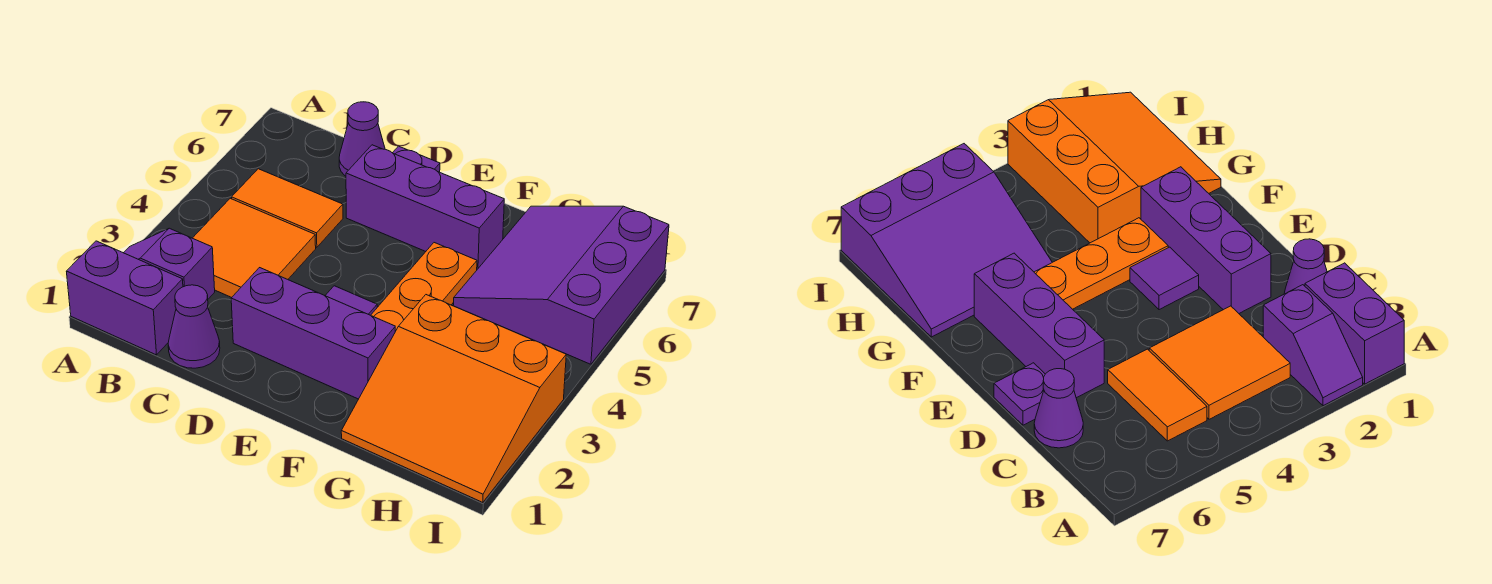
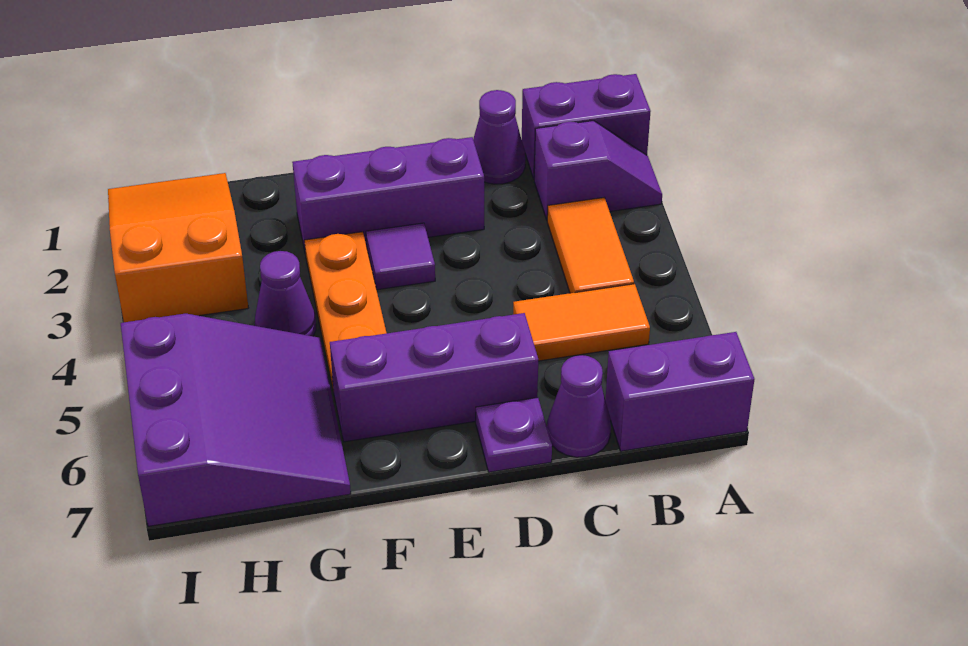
none -> purple 1x2 brick [605,332,755,451]
orange 2x2 tile [193,198,316,298] -> orange 1x2 tile [547,198,634,293]
orange 3x3 slope [341,295,566,502] -> orange 2x3 slope [108,173,248,322]
none -> purple 1x1 cone [255,251,316,336]

